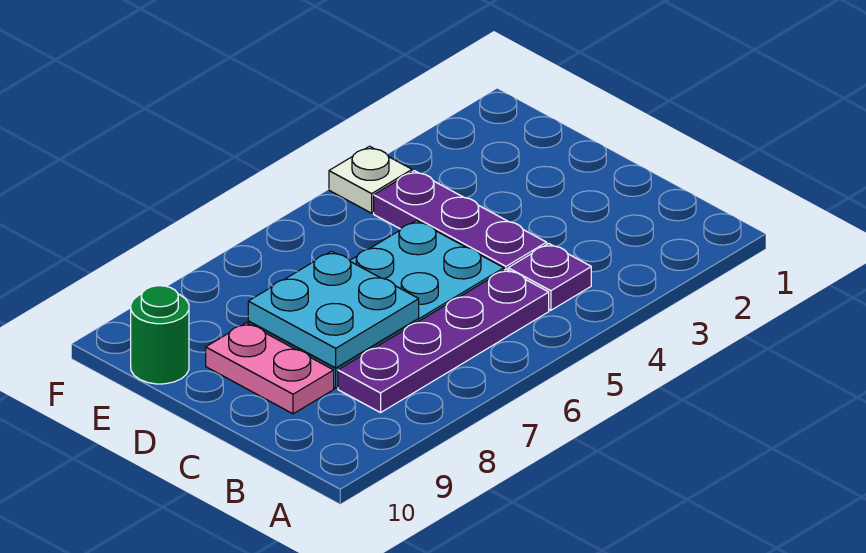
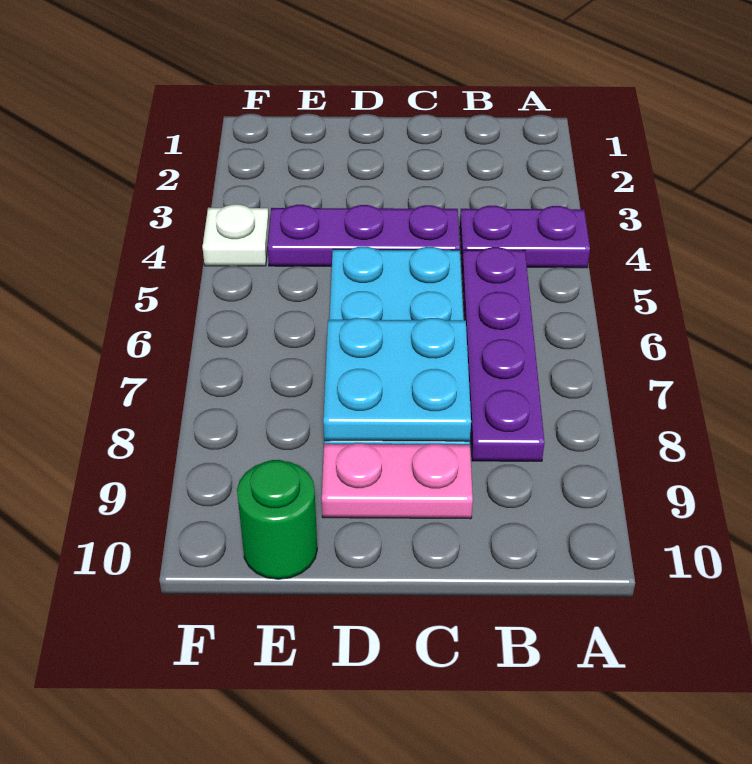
purple 1x1 plate [508,244,591,310] -> purple 1x2 plate [460,206,590,268]

